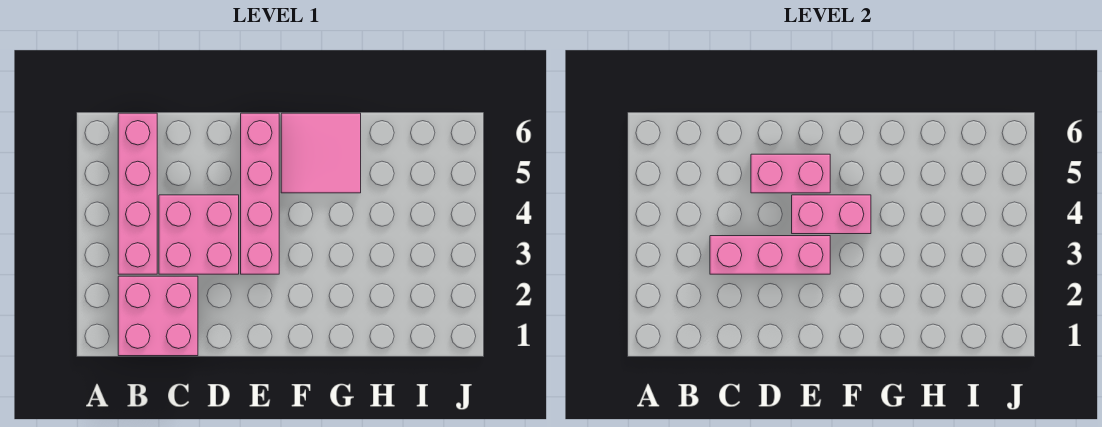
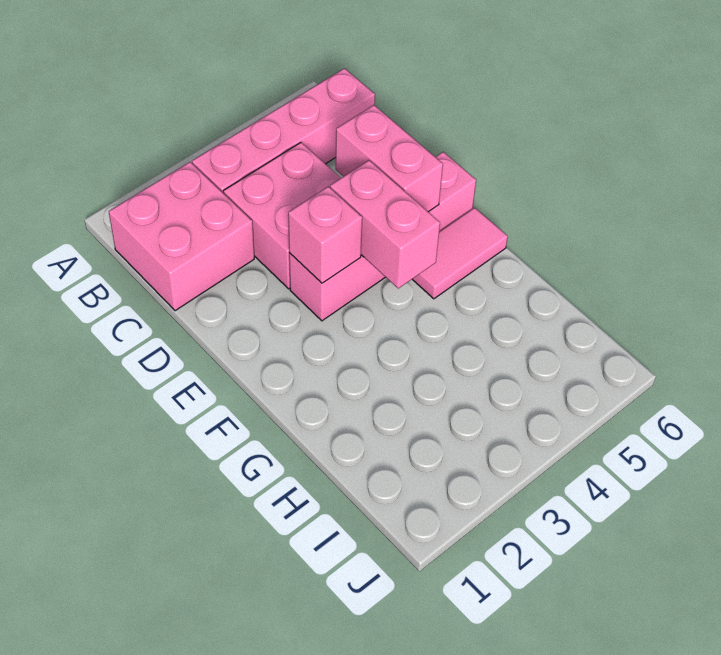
pink 1x3 brick [710,236,830,274] -> pink 1x1 brick [288,187,362,283]
pink 2x2 tile [281,113,361,193] -> pink 1x2 tile [412,208,508,299]

